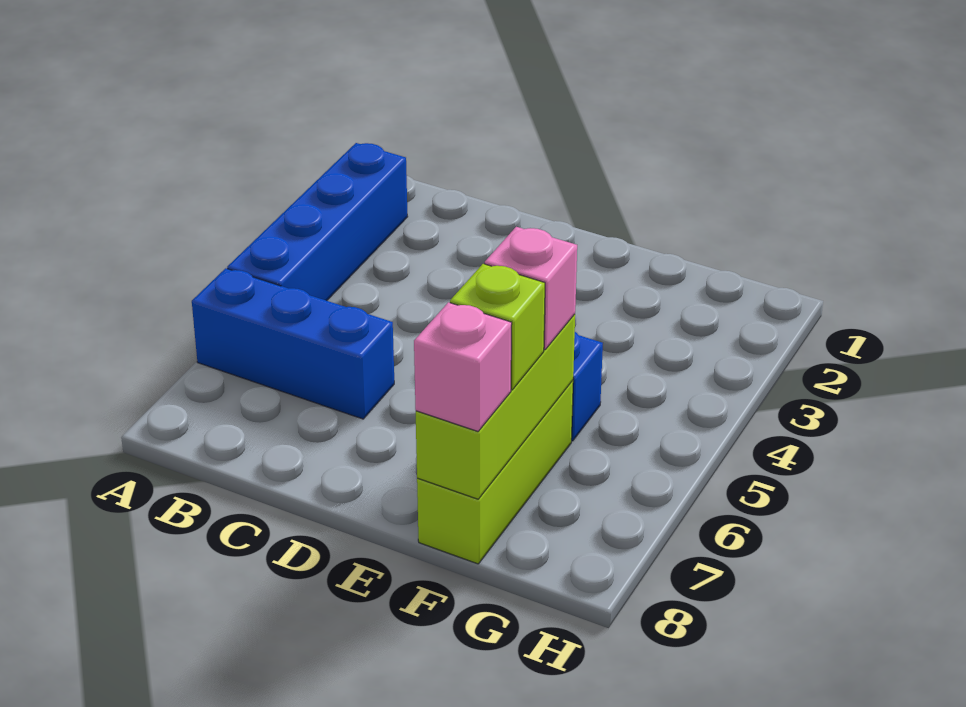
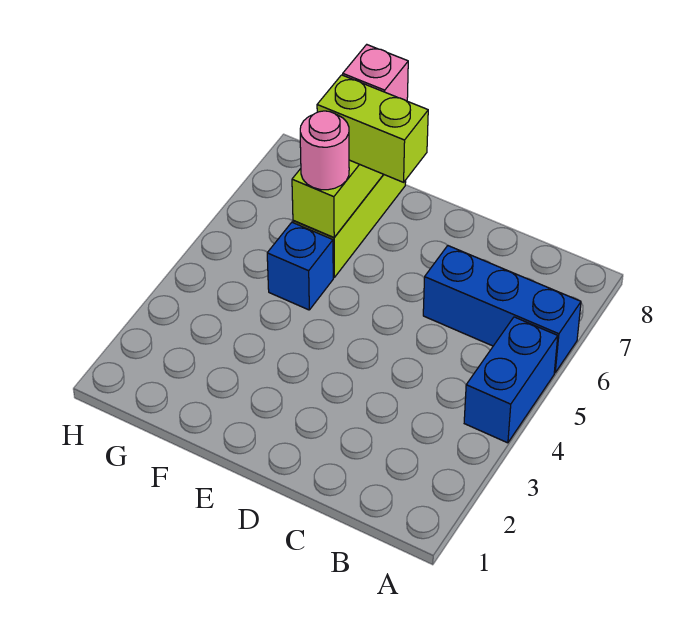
blue 1x4 brick [227,143,408,301] -> blue 1x2 brick [464,317,558,443]
pink 1x1 brick [485,227,577,350] -> pink 1x1 round brick [300,111,349,190]
lime 1x1 brick [450,264,545,390] -> lime 1x2 brick [317,75,428,182]

